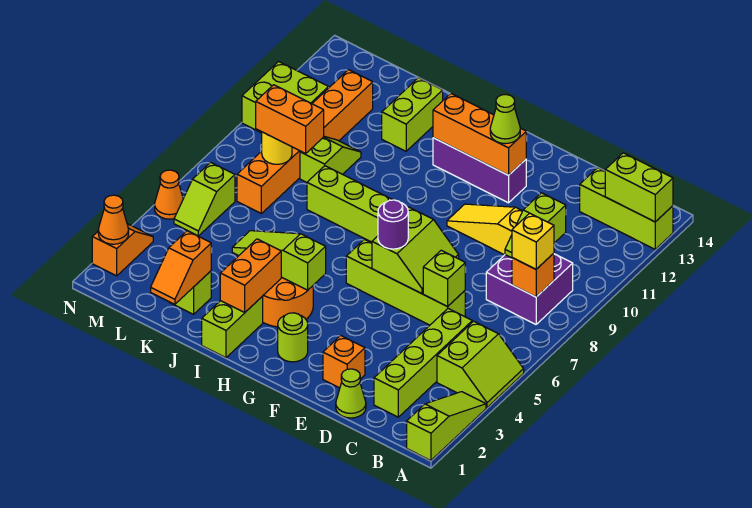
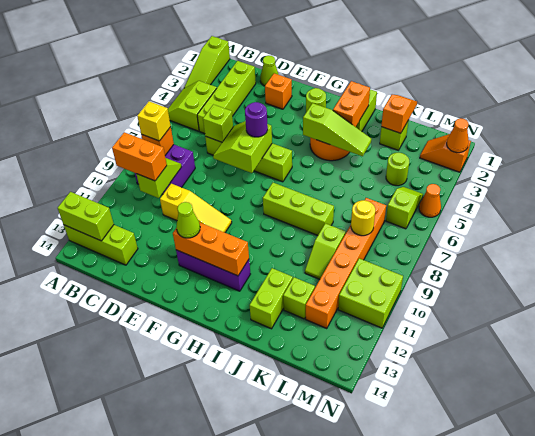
orange 1x2 brick [256,85,324,153] -> orange 1x2 brick moved to [112,132,167,181]
none -> lime 1x1 brick [283,277,315,319]
none -> lime 1x1 round brick [386,153,409,186]
orange 1x2 slope [92,224,153,276] -> orange 1x2 slope turned to [420,134,471,172]

